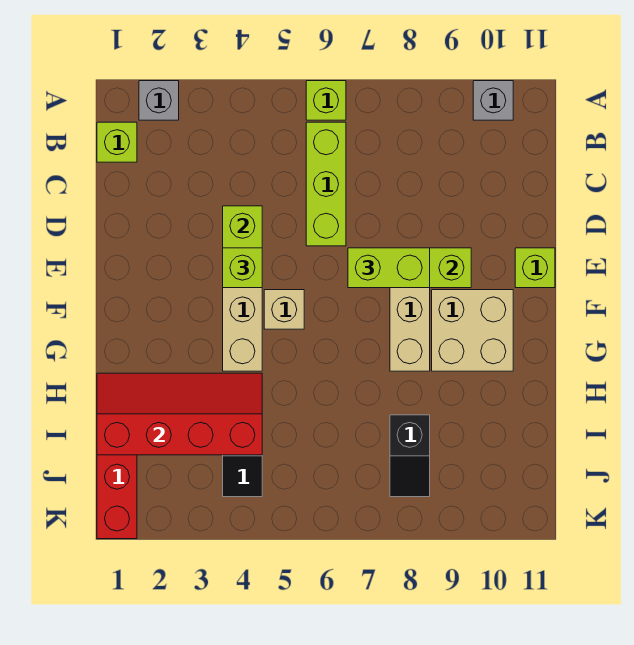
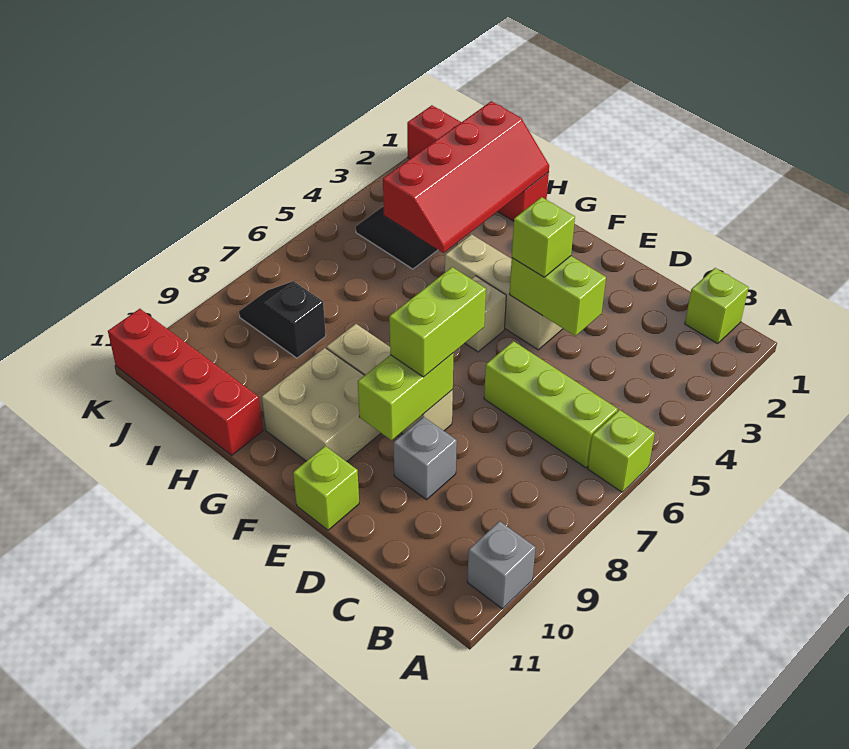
grey 1x1 brick [139,81,179,120] -> grey 1x1 brick moved to [393,417,457,500]
none -> red 1x4 brick [108,309,263,455]

